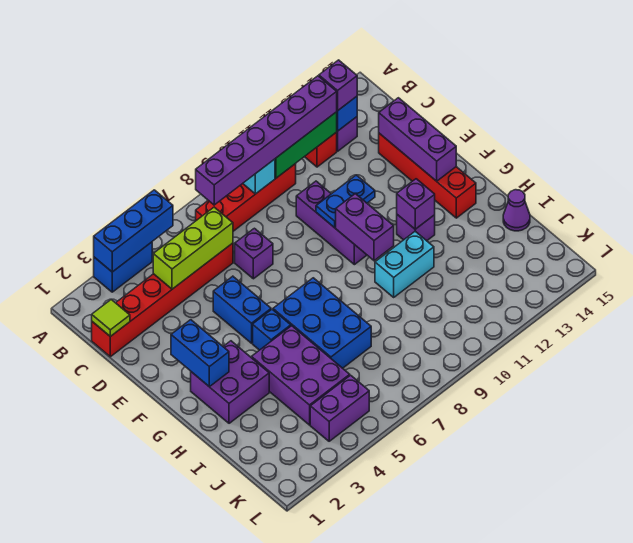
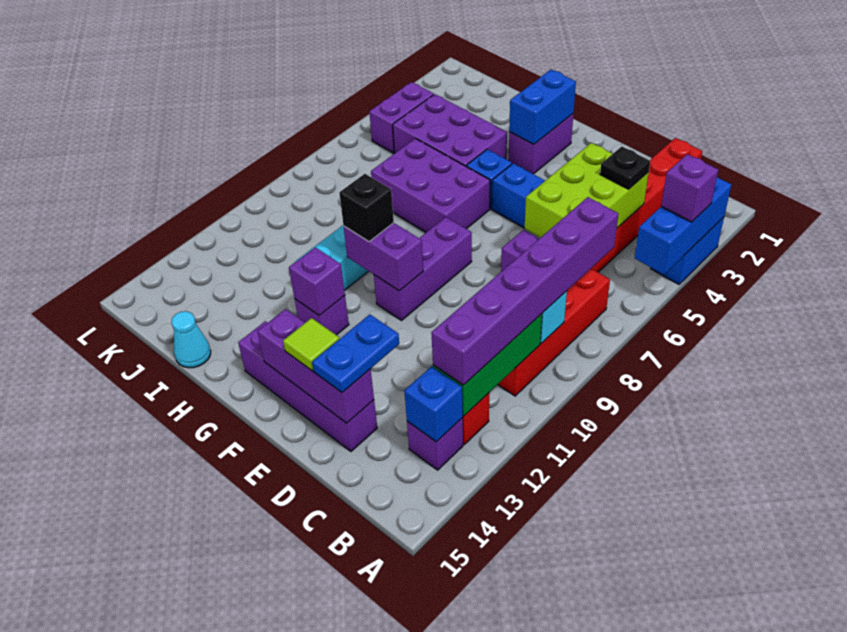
purple 1x1 brick [319,60,357,111] -> purple 1x1 brick moved to [661,154,718,222]
lime 1x1 tile [92,299,130,336] -> lime 1x1 tile moved to [283,318,339,371]
lime 1x3 brick [153,207,233,289] -> lime 2x3 brick [525,143,649,238]
none -> black 1x1 plate [600,146,650,189]
purple 1x3 brick [296,181,367,265] -> purple 1x3 brick turned to [374,217,472,320]
red 1x4 brick [379,133,476,218] -> purple 1x4 brick [238,321,377,451]
blue 1x2 plate [316,175,375,228] -> blue 1x2 plate moved to [312,315,399,393]
blue 1x2 brick [171,320,229,387] -> blue 1x2 brick turned to [509,70,576,144]
purple 2x2 brick [191,341,269,423] -> purple 1x2 brick [509,114,573,174]
blue 2x3 brick [273,278,371,368] -> purple 2x3 brick [371,139,490,232]
none -> black 1x1 brick [339,174,394,242]
purple 1x1 cone [503,190,530,231] -> cyan 1x1 cone [171,311,211,368]

